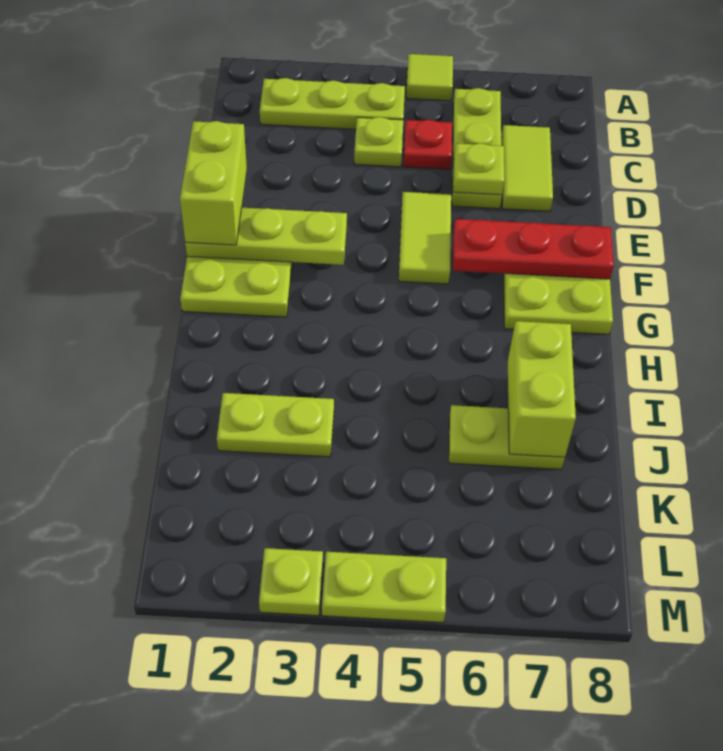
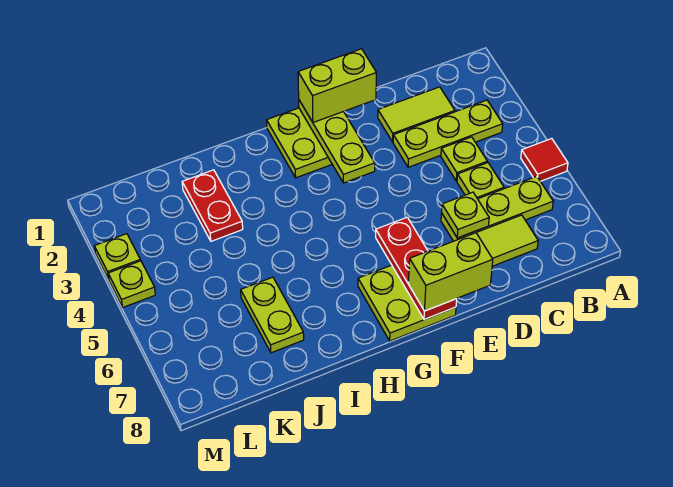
lime 1x1 tile [406,54,453,101] -> red 1x1 tile [521,138,568,181]
lime 1x3 plate [260,78,405,129] -> lime 1x3 plate turned to [393,100,503,167]
red 1x1 plate [403,120,452,169] -> lime 1x1 plate [457,163,504,199]
lime 1x2 tile [399,192,451,284] -> lime 1x2 tile moved to [378,87,455,142]
lime 1x2 brick [508,321,576,457] -> lime 1x2 brick moved to [409,233,493,311]
lime 1x2 plate [217,393,334,457] -> red 1x2 plate [182,170,243,241]
lime 1x2 plate [322,552,446,623] -> lime 1x1 plate [108,261,155,307]

